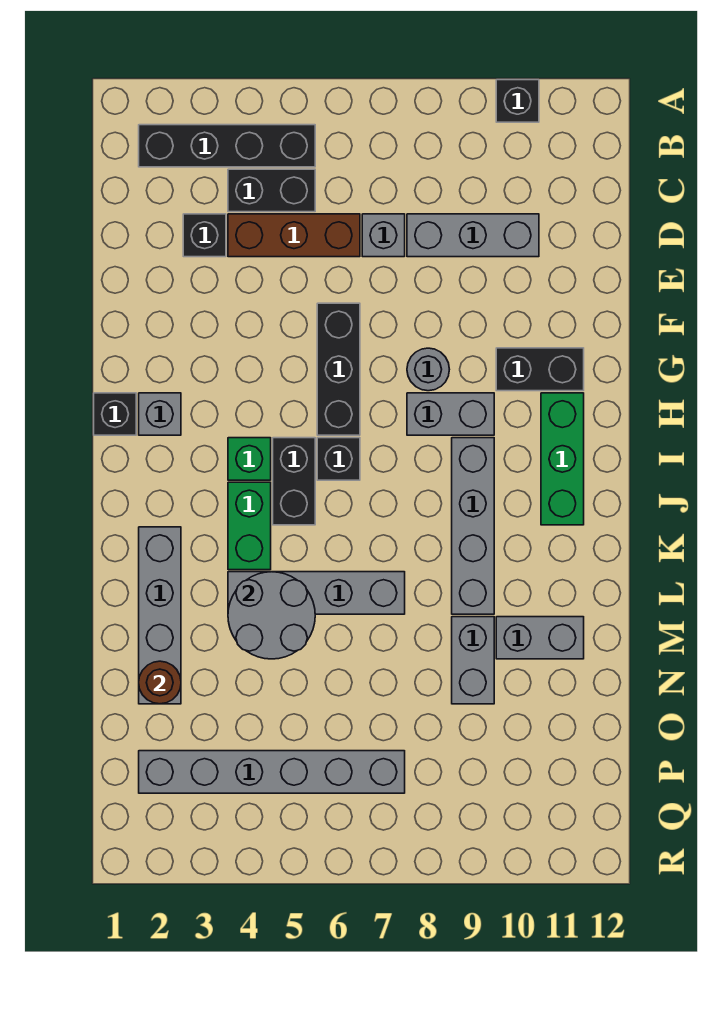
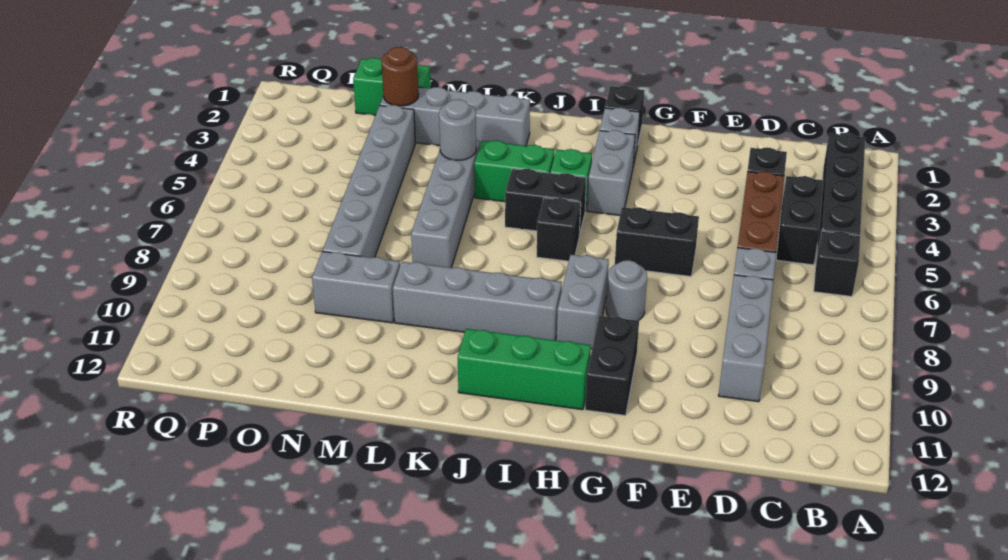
black 1x1 brick [496,80,539,122] -> black 1x1 brick moved to [814,231,860,296]
black 1x3 brick [317,303,360,435] -> black 1x2 brick [615,207,699,276]
grey 2x2 round brick [228,572,315,659] -> grey 1x1 round brick [439,99,476,160]
grey 1x2 brick [496,617,584,659] -> grey 1x2 brick moved to [587,130,635,215]
none -> green 1x2 brick [353,58,431,115]
grey 1x6 brick [139,751,405,793] -> grey 1x6 brick moved to [323,105,415,258]

